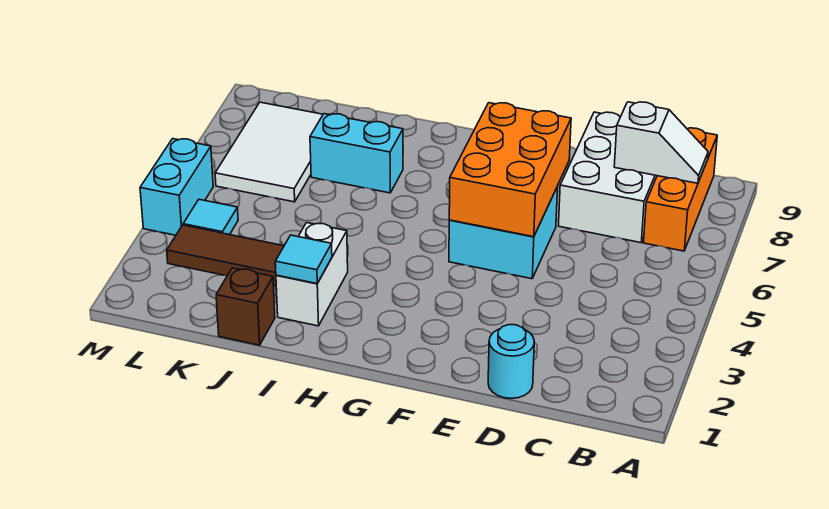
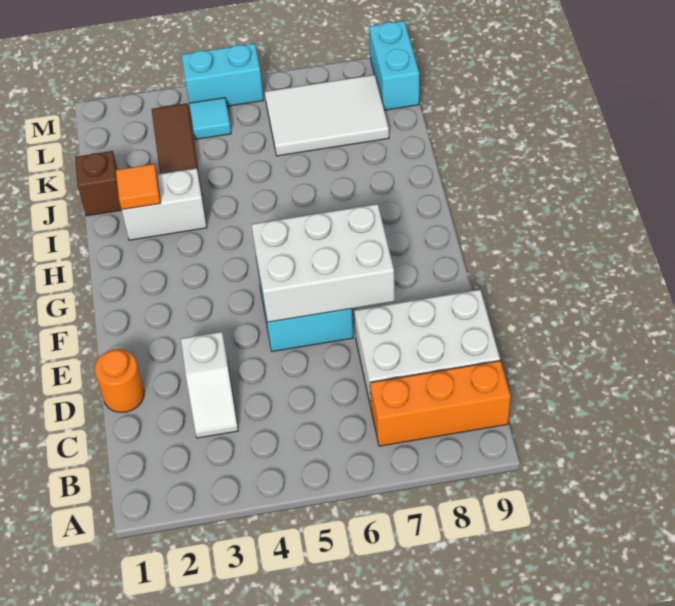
white 1x2 slope [614,102,708,183] -> white 1x2 slope moved to [181,332,238,438]
cyan 1x1 round brick [488,325,534,398] -> orange 1x1 round brick [95,349,144,412]
orange 2x3 brick [449,103,571,237] -> white 2x3 brick [251,204,395,322]
cyan 1x1 tile [275,235,332,284] -> orange 1x1 tile [116,164,160,210]
cyan 1x2 brick [310,114,403,193] -> cyan 1x2 brick moved to [369,21,419,110]

